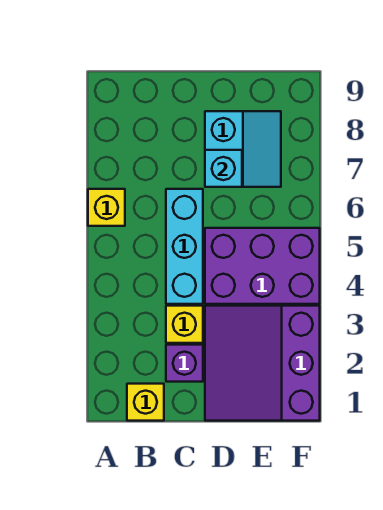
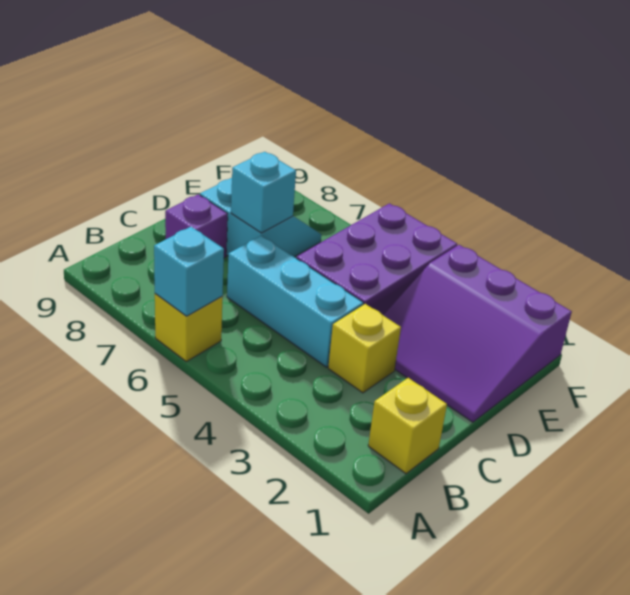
none -> cyan 1x1 brick [154,227,224,316]
purple 1x1 brick [166,345,203,382] -> purple 1x1 brick moved to [165,194,228,258]

